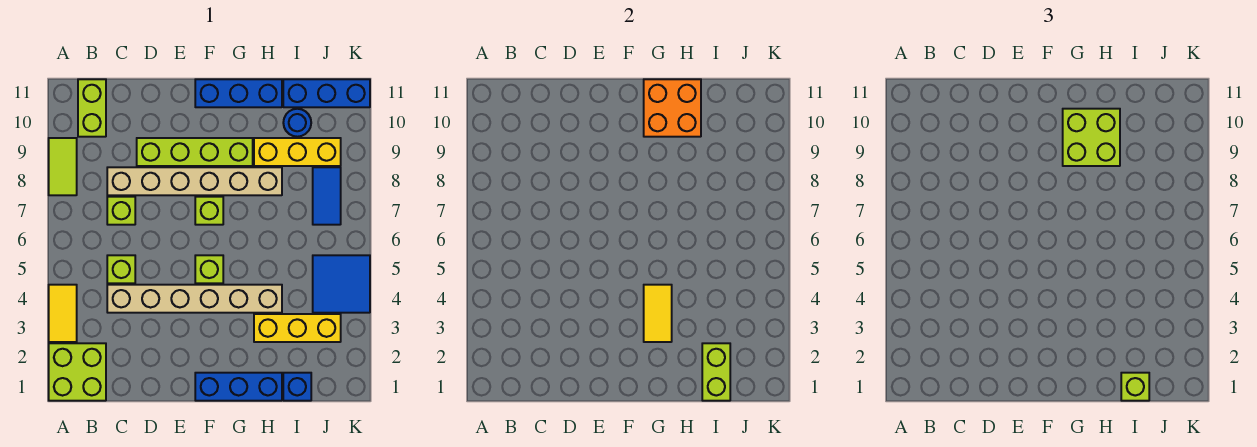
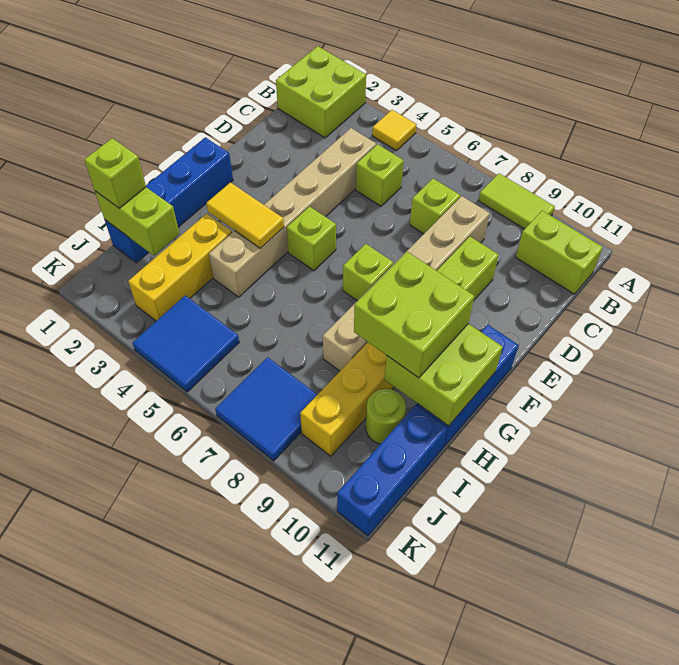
yellow 1x2 tile [49,285,77,342] -> yellow 1x1 tile [372,110,417,151]
orange 2x2 brick [644,79,701,137] -> lime 2x2 brick [385,324,503,426]
blue 1x1 round brick [283,109,311,137] -> lime 1x1 round brick [366,389,406,444]
blue 1x2 tile [313,167,341,225] -> blue 2x2 tile [215,357,318,461]

